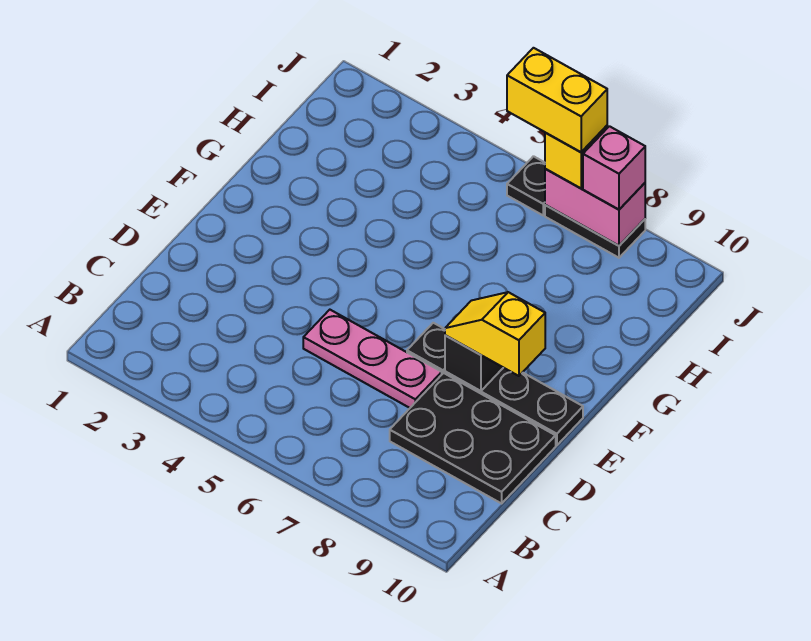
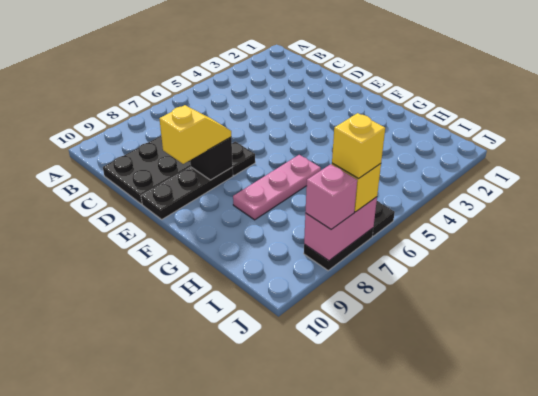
pink 1x3 plate [303,310,442,408] -> pink 1x3 plate moved to [233,155,321,220]
yellow 1x2 brick [507,48,607,152] -> yellow 1x1 brick [332,113,385,179]

